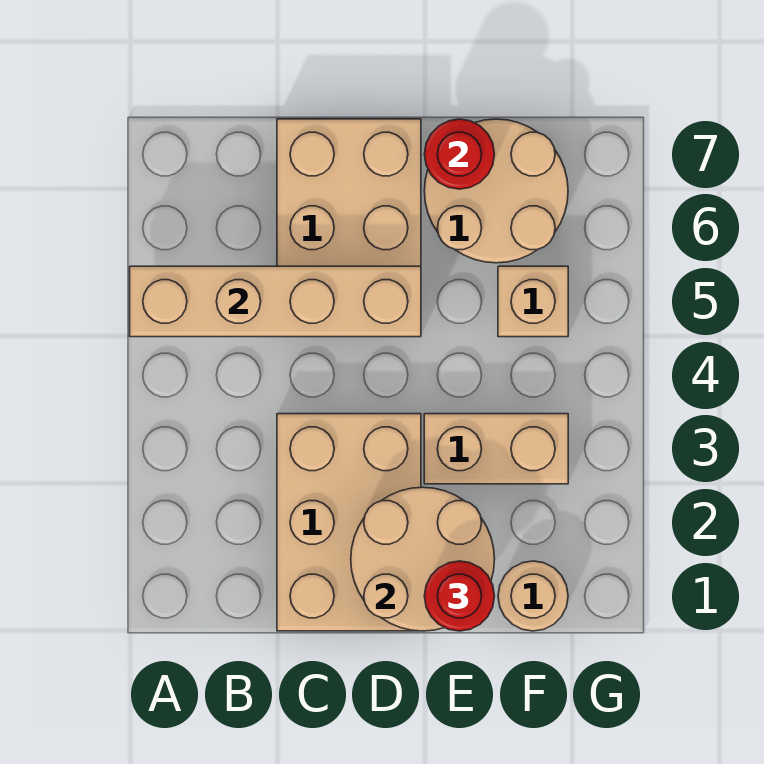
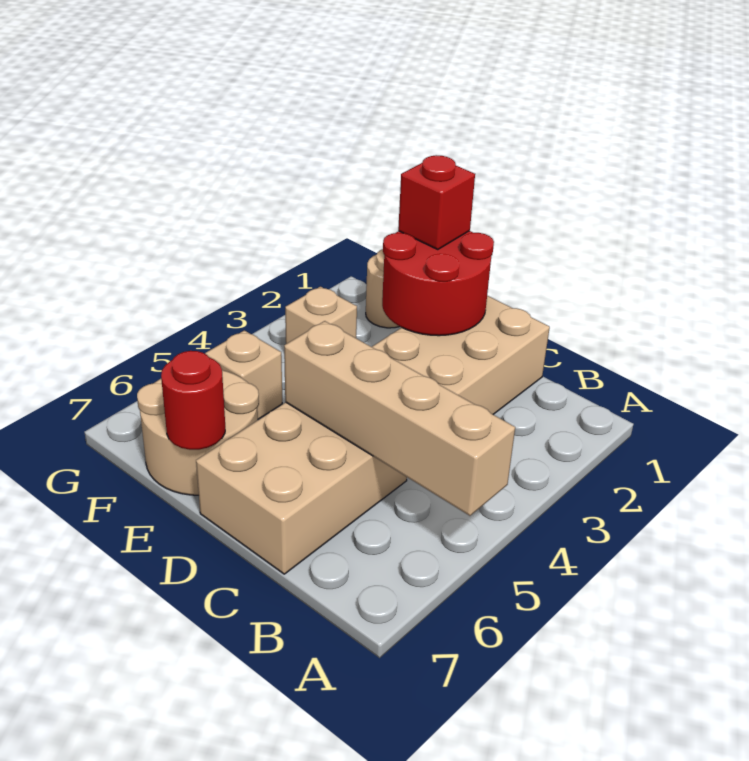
tan 2x2 round brick [351,487,495,631] -> red 2x2 round brick [382,231,494,336]
red 1x1 round brick [424,561,494,631] -> red 1x1 brick [398,155,475,250]
tan 1x2 brick [424,414,568,484] -> tan 1x1 brick [285,287,357,344]

